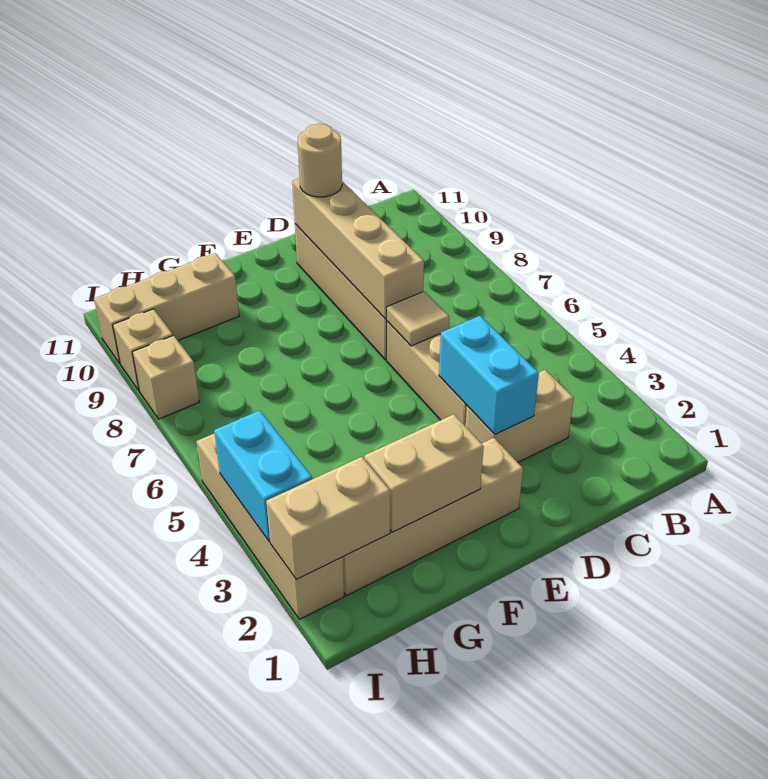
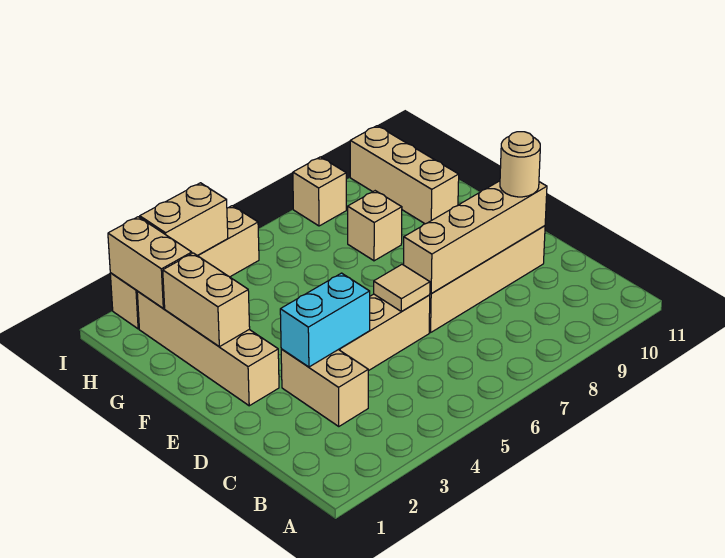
cyan 1x2 brick [214,411,312,542] -> tan 1x2 brick [140,183,228,256]
tan 1x1 brick [113,309,173,390] -> tan 1x1 brick moved to [348,191,402,261]

